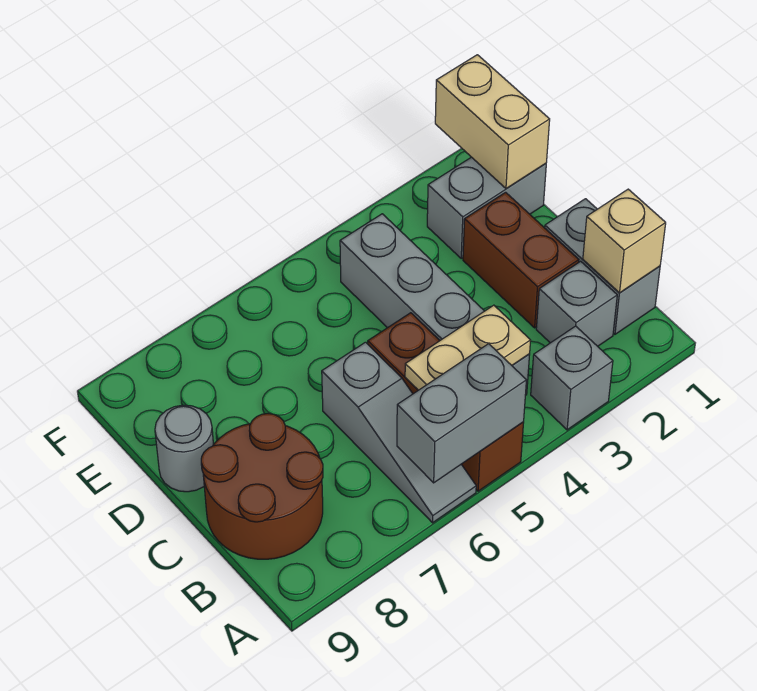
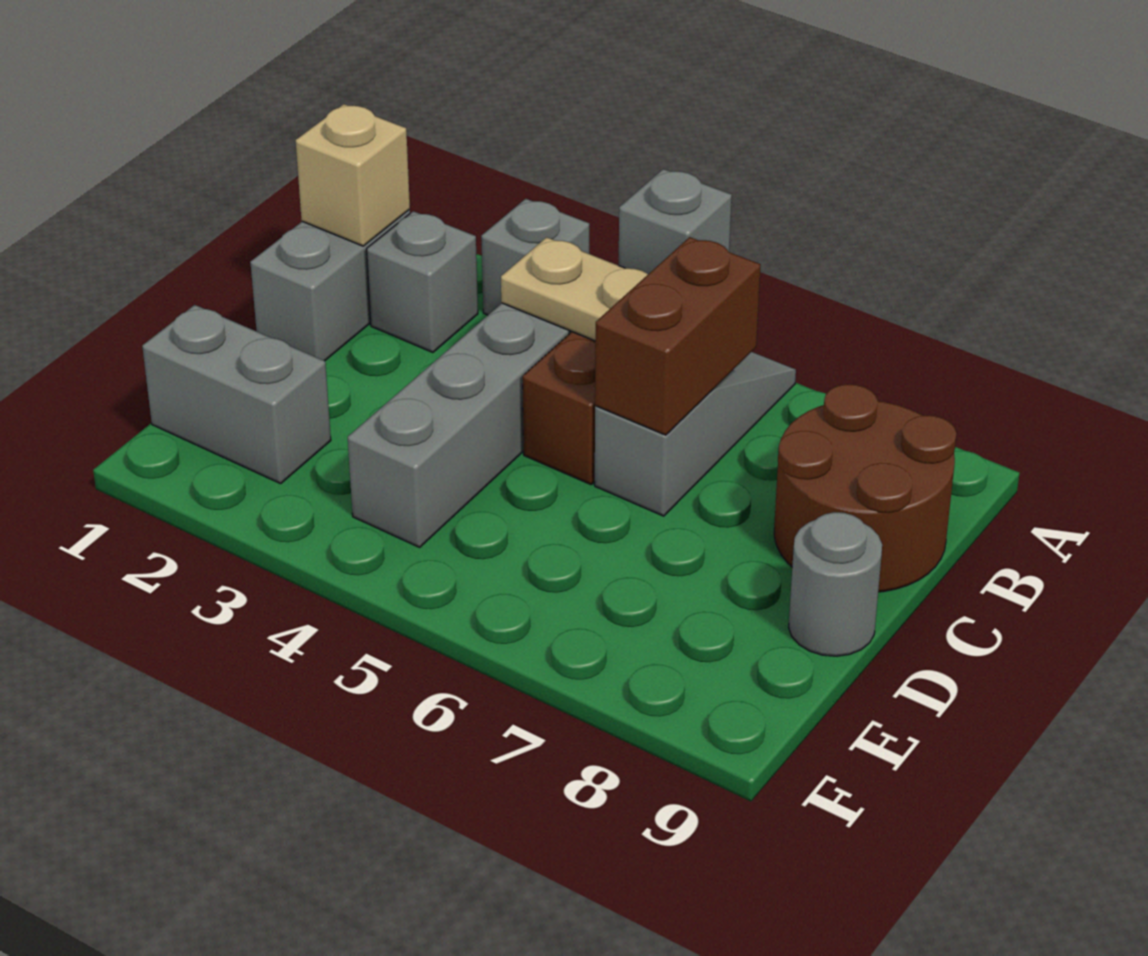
grey 1x2 brick [397,344,526,483] -> grey 1x1 brick [619,169,732,274]
brown 1x2 brick [463,192,579,328] -> brown 1x2 brick moved to [595,237,761,435]
tan 1x2 brick [435,55,550,188] -> none

